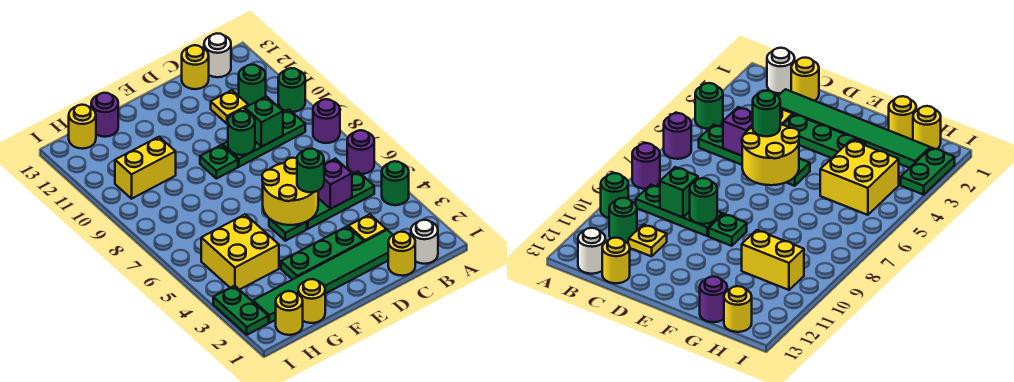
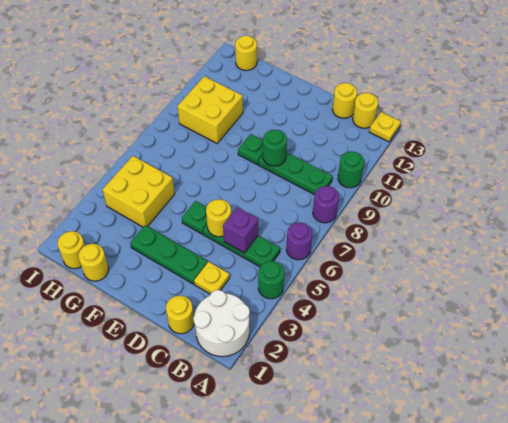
white 1x1 round brick [411,220,438,264] -> white 2x2 round brick [193,290,250,357]
green 1x1 round brick [239,65,266,106] -> none
white 1x1 round brick [204,33,231,77] -> yellow 1x1 round brick [353,93,378,128]
green 1x6 tile [253,230,392,323] -> none
green 1x1 brick [245,97,283,147] -> none
yellow 1x1 plate [211,90,248,124] -> yellow 1x1 plate moved to [369,112,401,142]
yellow 2x2 round brick [262,158,318,225] -> yellow 1x1 round brick [206,199,231,237]
green 1x1 round brick [297,149,324,192] -> none
yellow 1x2 brick [115,137,176,199] -> yellow 2x2 brick [177,76,243,143]
purple 1x1 round brick [91,93,118,137] -> none
green 1x2 plate [213,286,268,335] -> none

